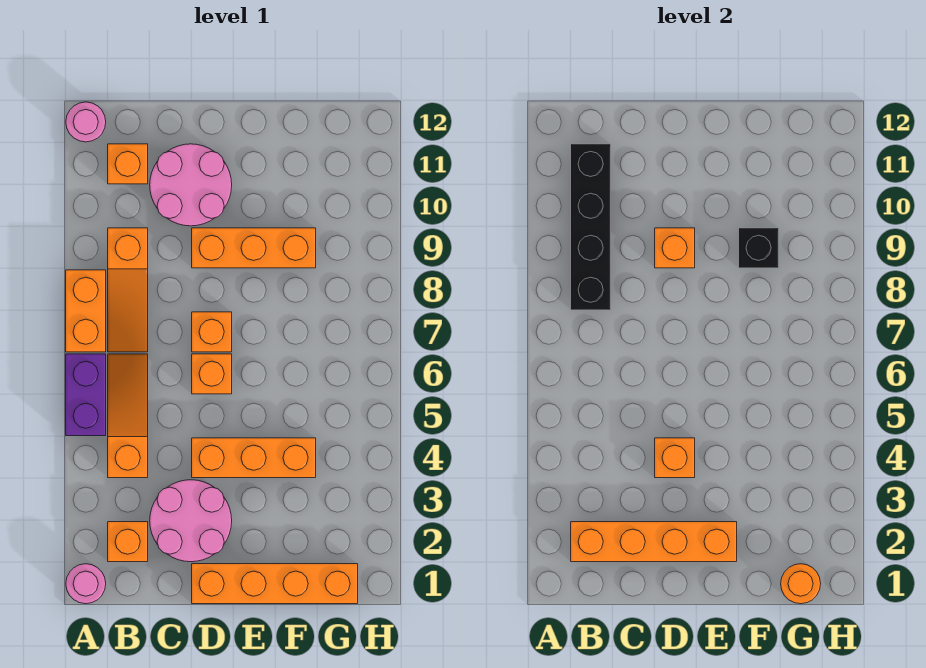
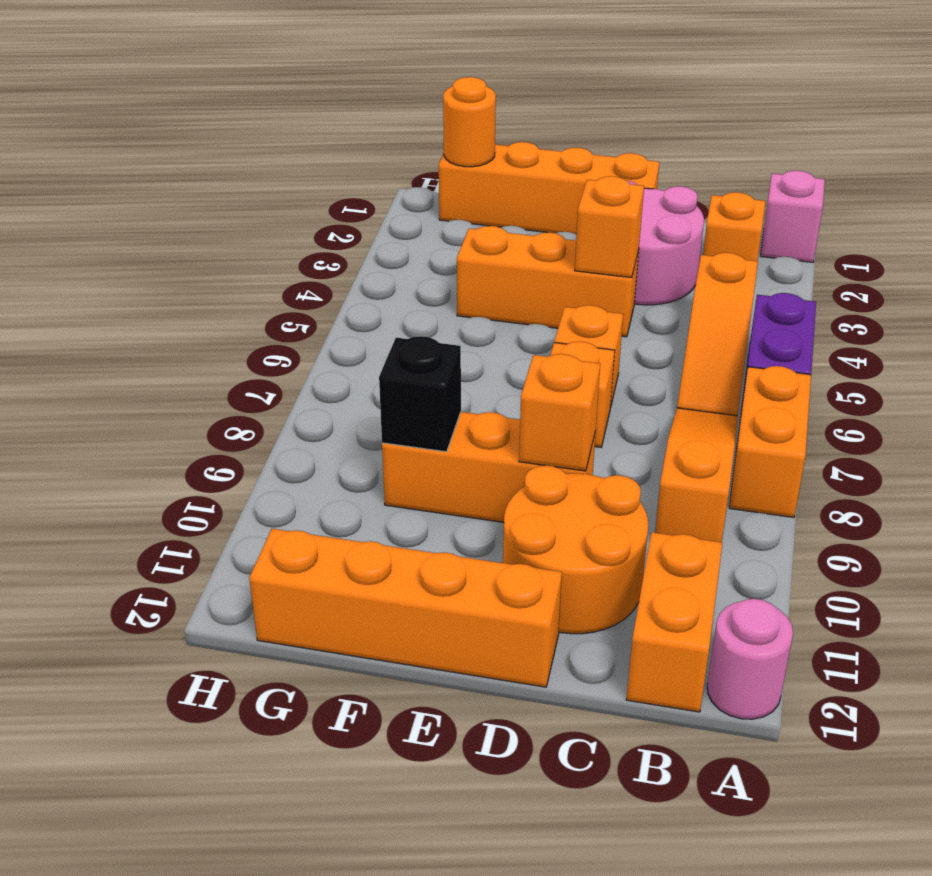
pink 1x1 round brick [66,564,106,604] -> pink 1x1 brick [761,170,825,262]
orange 1x4 brick [571,522,737,562] -> orange 1x4 brick moved to [249,529,562,687]
black 1x4 brick [571,144,611,310] -> none
orange 1x1 brick [108,144,148,184] -> orange 1x2 brick [626,532,723,712]
pink 2x2 round brick [150,144,232,226] -> orange 2x2 round brick [503,465,648,634]

